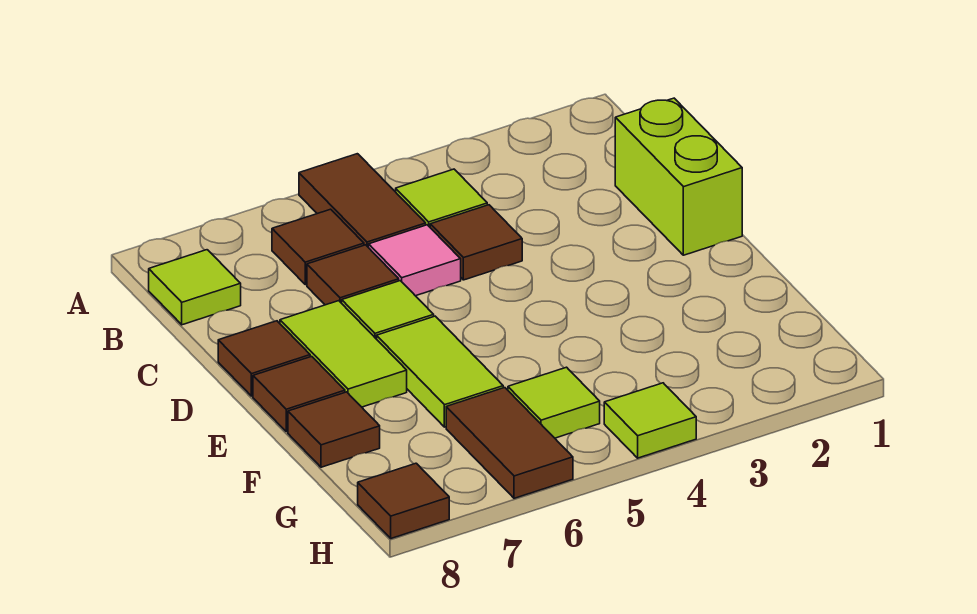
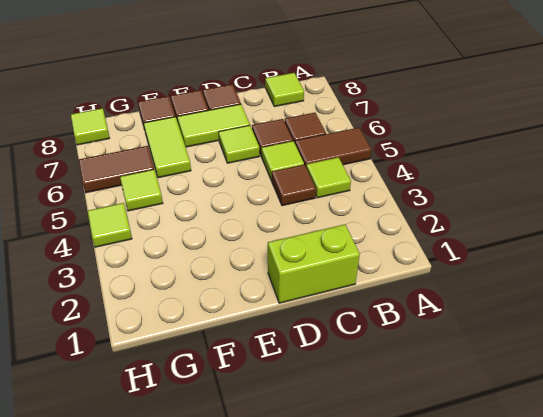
pink 1x1 tile [369,225,461,296] -> lime 1x1 tile [261,141,304,180]
lime 1x2 tile [377,316,503,427] -> lime 1x2 tile turned to [144,117,191,178]
brown 1x1 tile [358,463,449,538] -> lime 1x1 tile [71,108,109,145]

